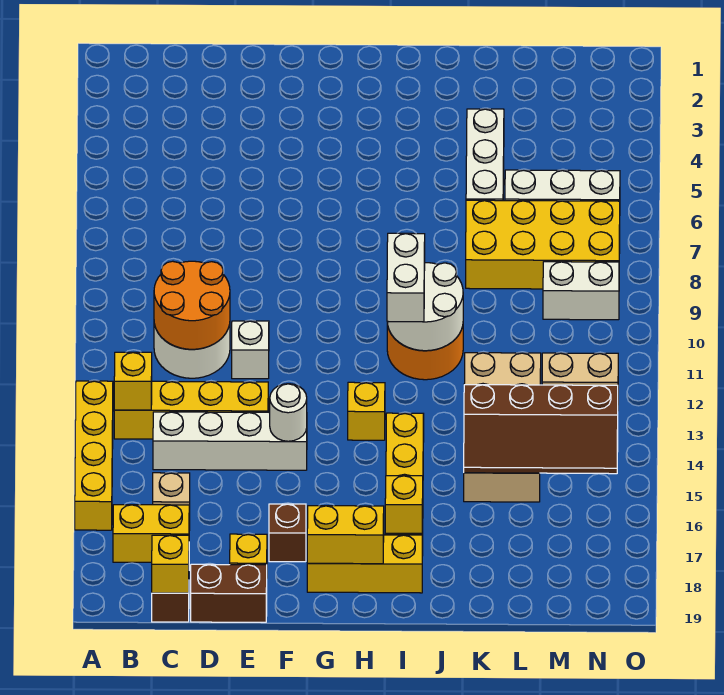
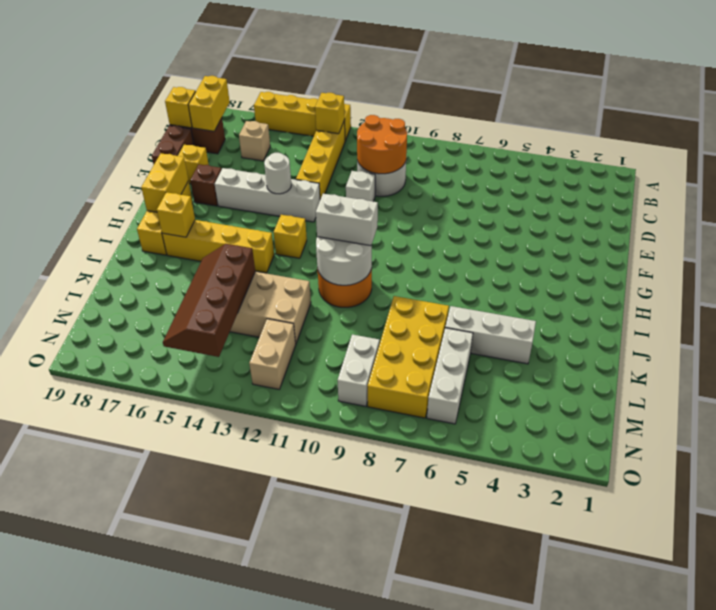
white 1x4 brick [153,412,307,470] -> white 1x4 brick turned to [215,168,320,222]

